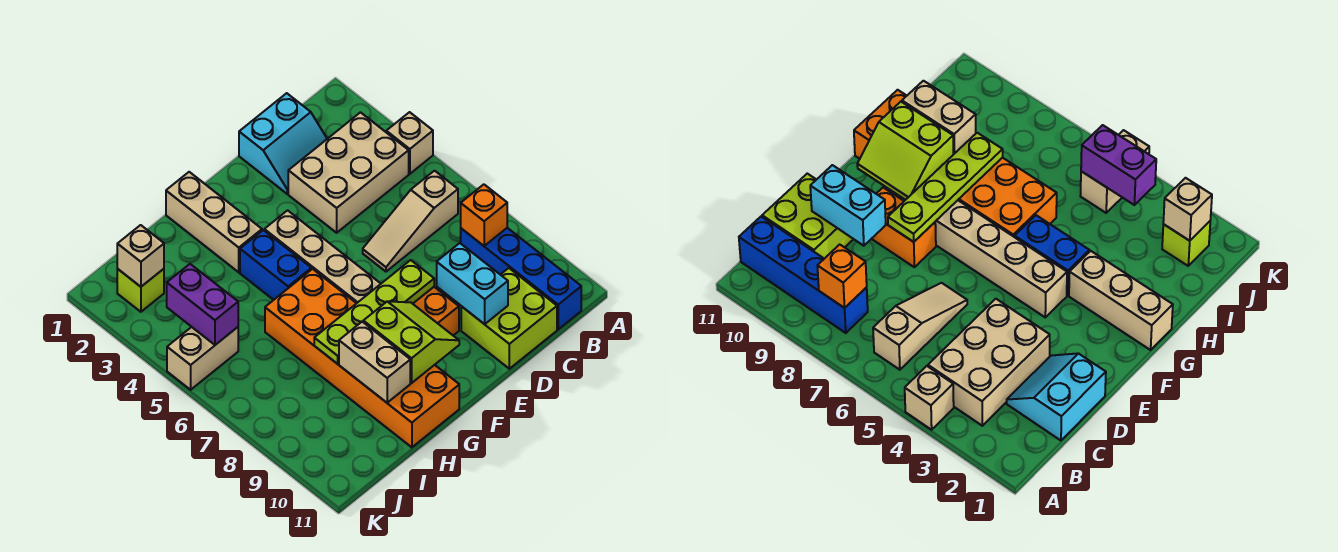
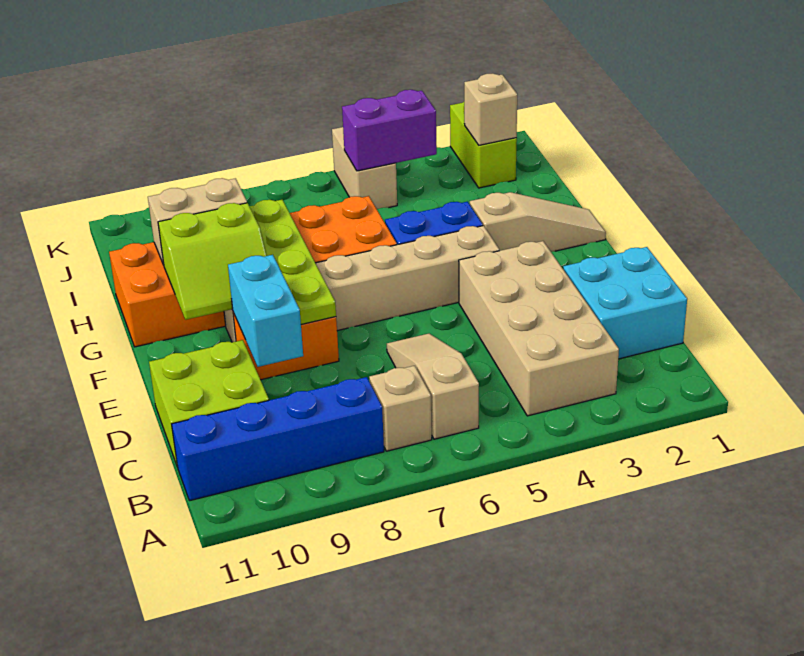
tan 1x1 brick [386,112,433,174] -> tan 1x1 brick moved to [369,366,432,451]
tan 2x3 brick [288,112,409,233] -> tan 2x4 brick [459,241,619,416]
orange 1x1 brick [461,184,507,246] -> none
cyan 2x2 slope [239,93,327,194] -> cyan 2x2 brick [563,247,687,359]
cyan 1x2 brick [437,243,508,324] -> cyan 1x2 brick turned to [228,255,303,367]
tan 1x3 brick [166,172,262,272] -> tan 1x3 slope [470,192,606,252]
lime 1x1 brick [117,269,164,312] -> lime 1x2 brick [450,102,517,188]

